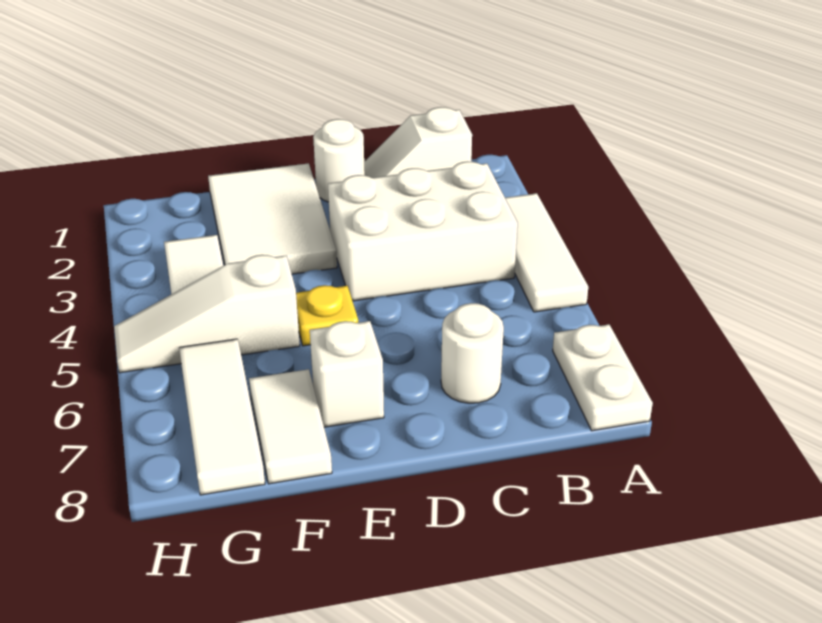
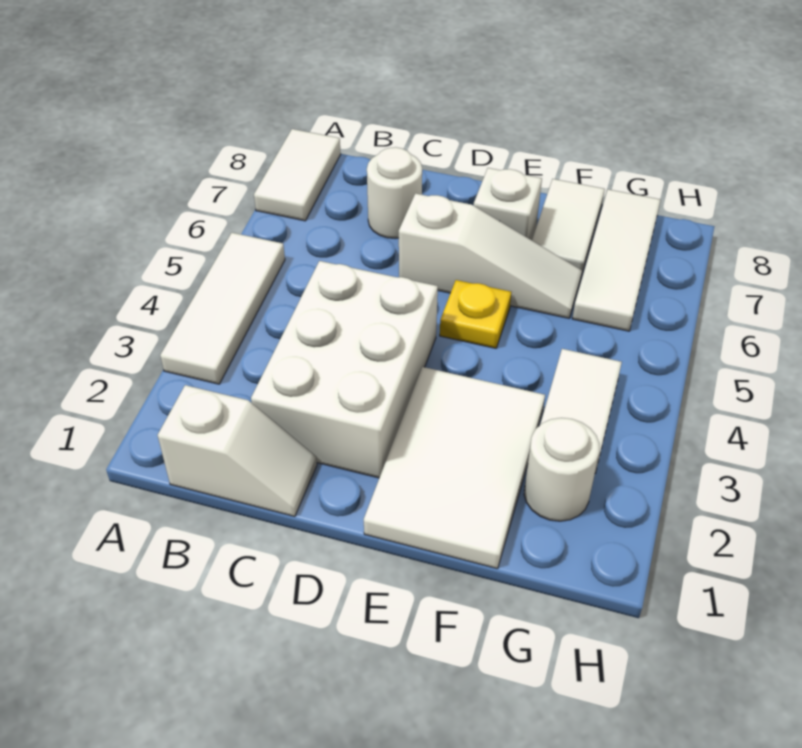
white 1x2 plate [553,325,653,431] -> white 1x2 tile [254,129,341,221]
white 2x3 brick [328,161,518,301] -> white 2x3 brick turned to [251,261,438,478]
white 1x1 round brick [313,119,365,202] -> white 1x1 round brick moved to [524,418,599,521]
white 1x3 slope [114,255,300,373] -> white 1x3 slope moved to [399,193,582,318]

